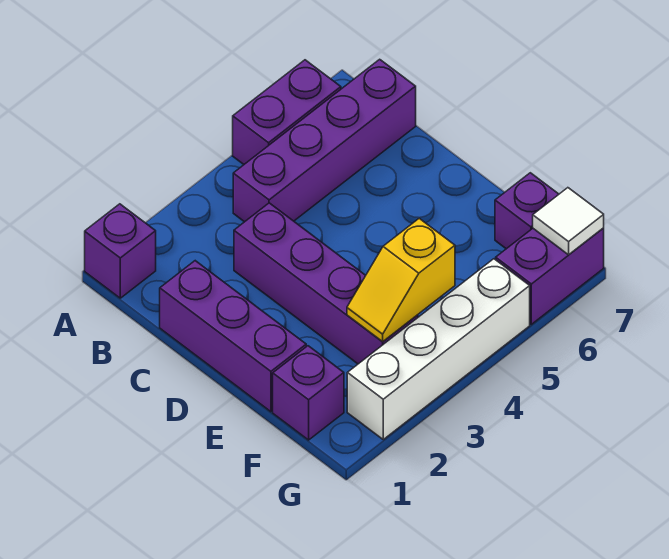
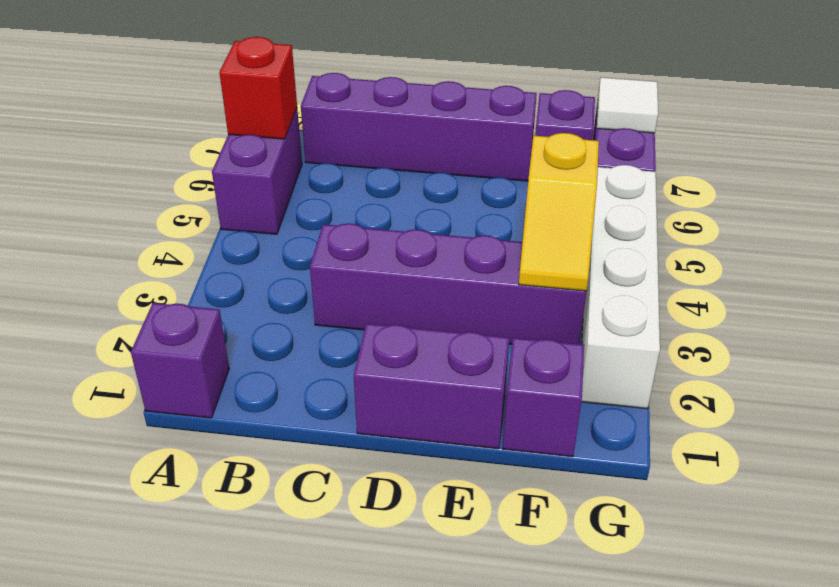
none -> red 1x1 brick [219,37,297,139]
purple 1x4 brick [233,59,416,222] -> purple 1x4 brick turned to [301,73,537,181]
purple 1x3 brick [160,261,306,412] -> purple 1x2 brick [354,324,509,449]

